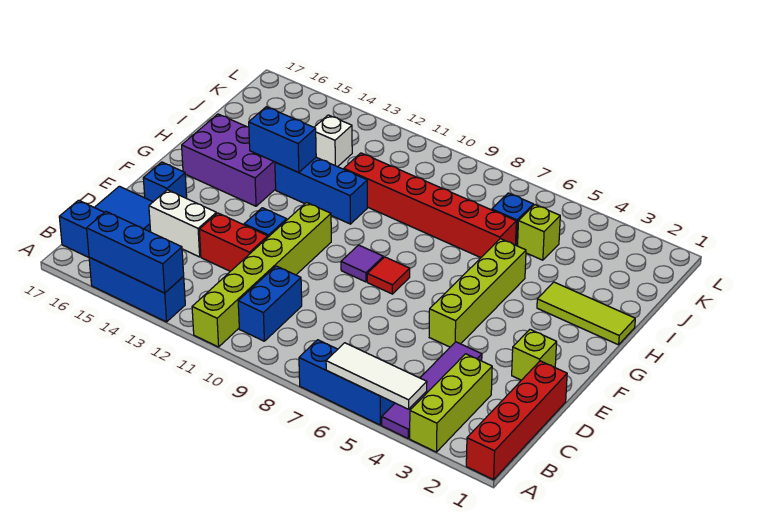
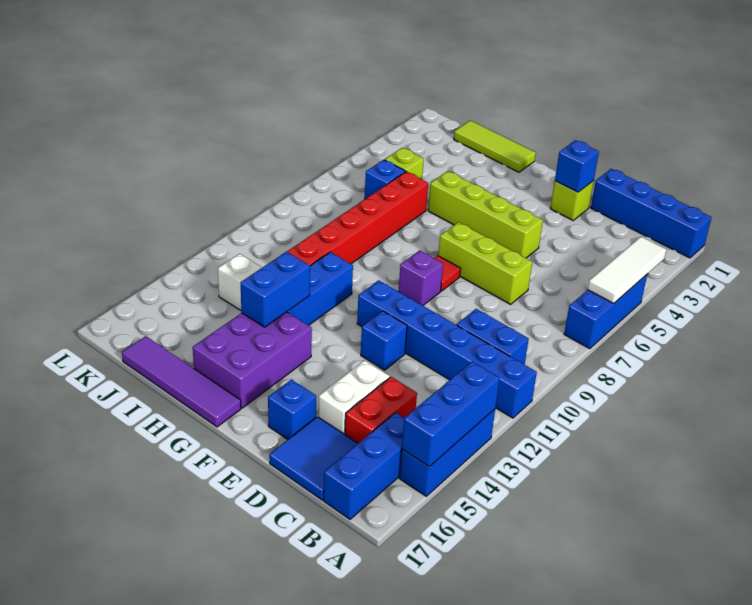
red 1x4 brick [466,361,567,480] -> blue 1x4 brick [591,169,712,258]
lime 1x3 brick [410,354,492,452] -> lime 1x3 brick moved to [438,222,532,304]
purple 1x4 tile [382,342,482,438] -> purple 1x4 tile moved to [122,336,241,427]
lime 1x6 brick [192,203,331,347] -> blue 1x6 brick [357,280,537,418]
red 1x2 brick [199,213,268,271] -> red 1x2 brick moved to [345,377,417,443]
none -> blue 1x1 brick [555,140,599,192]
purple 1x1 tile [341,245,383,282] -> purple 1x1 brick [399,250,443,306]
lime 1x3 tile [537,282,635,345] -> lime 1x3 tile turned to [454,120,536,172]

